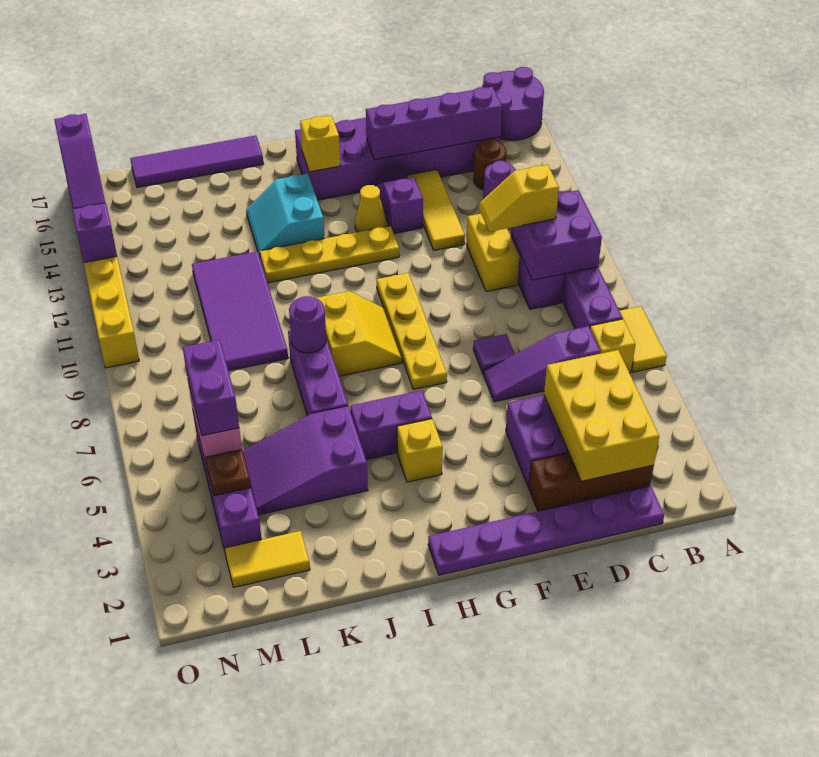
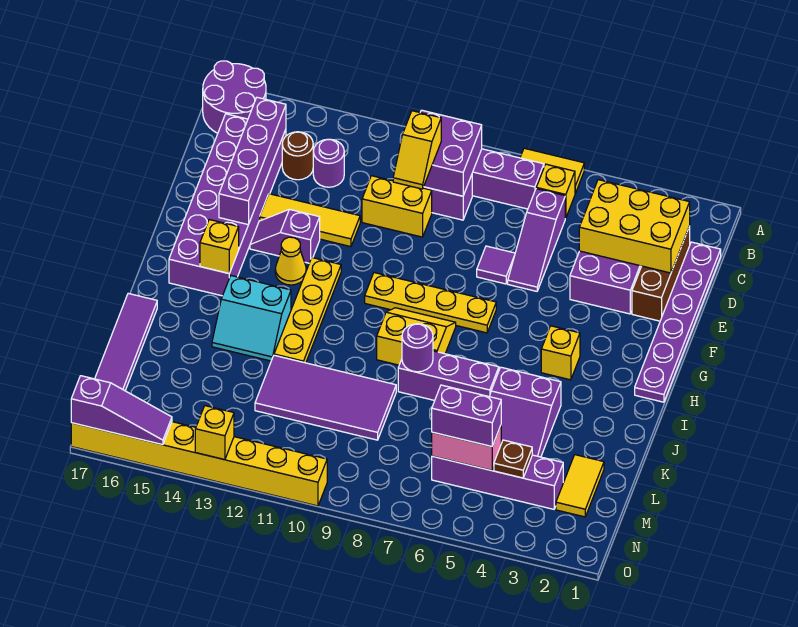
purple 1x2 brick [350,390,432,460] -> none
purple 1x1 brick [72,203,117,262] -> yellow 1x1 brick [195,406,234,460]

